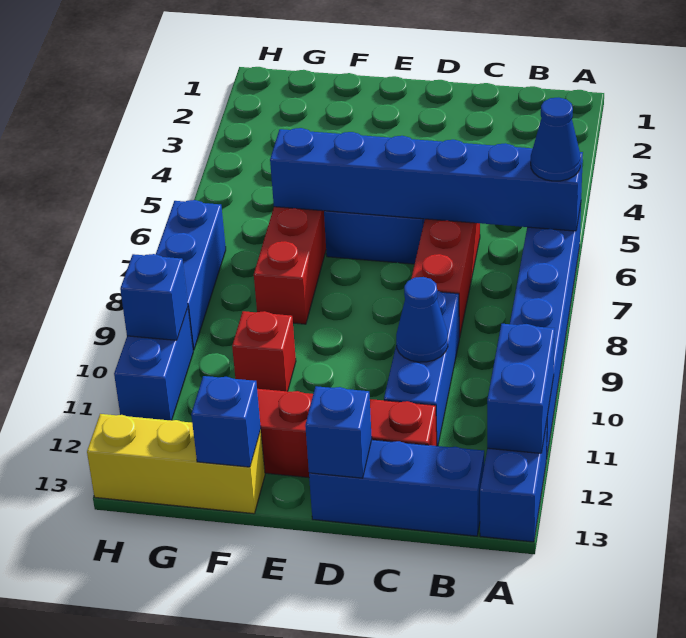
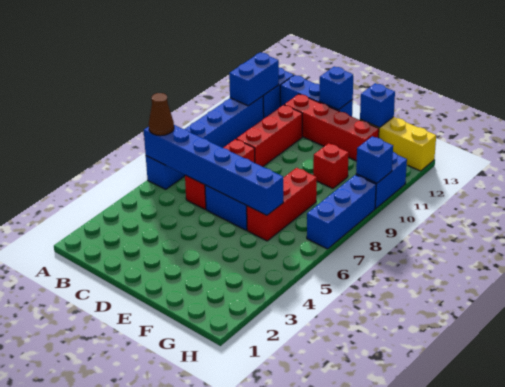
blue 1x1 cone [531,98,581,181] -> brown 1x1 cone [149,93,174,136]
blue 1x3 brick [384,291,459,446] -> red 1x3 brick [237,105,302,167]
blue 1x1 cone [396,277,448,362] -> none

